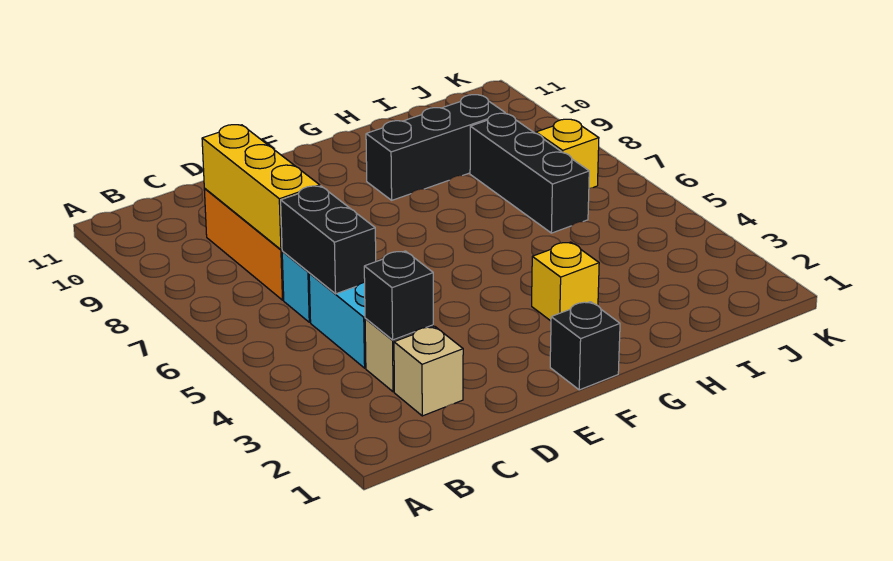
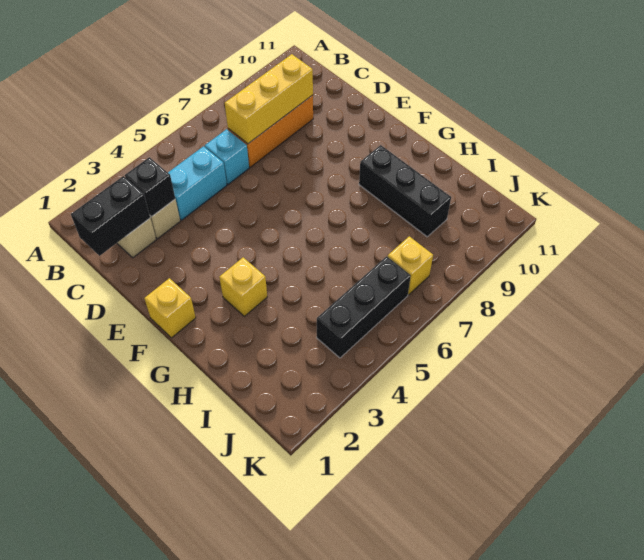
black 1x2 brick [281,186,376,294] -> black 1x2 brick moved to [71,176,150,256]
black 1x1 brick [550,302,620,390] -> yellow 1x1 brick [144,278,196,338]
black 1x3 brick [470,113,589,233] -> black 1x3 brick moved to [317,256,411,358]

